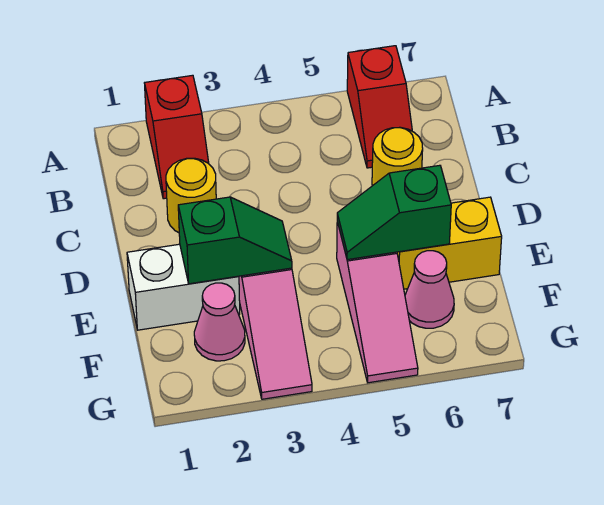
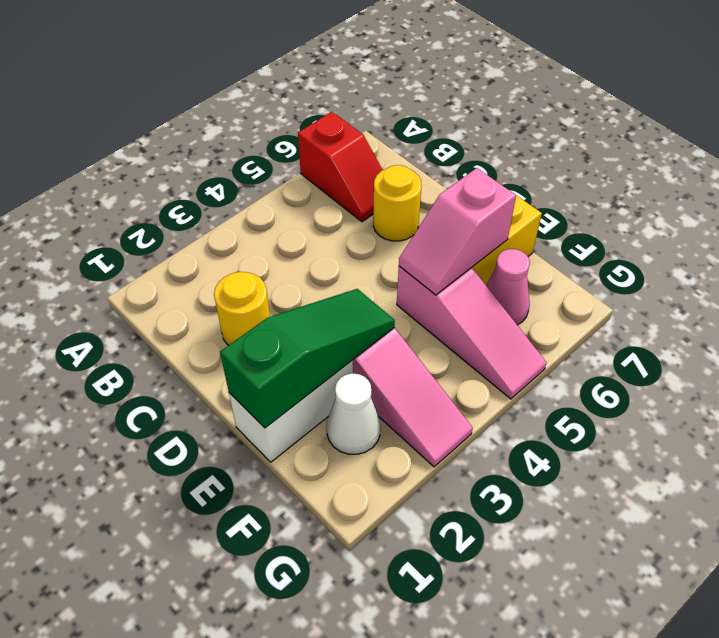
red 1x2 slope [145,75,209,199] -> none
green 1x2 slope [178,197,292,284] -> green 1x3 slope [220,289,395,428]
green 1x2 slope [337,165,451,260] -> pink 1x2 slope [399,168,516,295]
pink 1x1 cone [194,283,245,361] -> white 1x1 cone [327,373,380,454]

